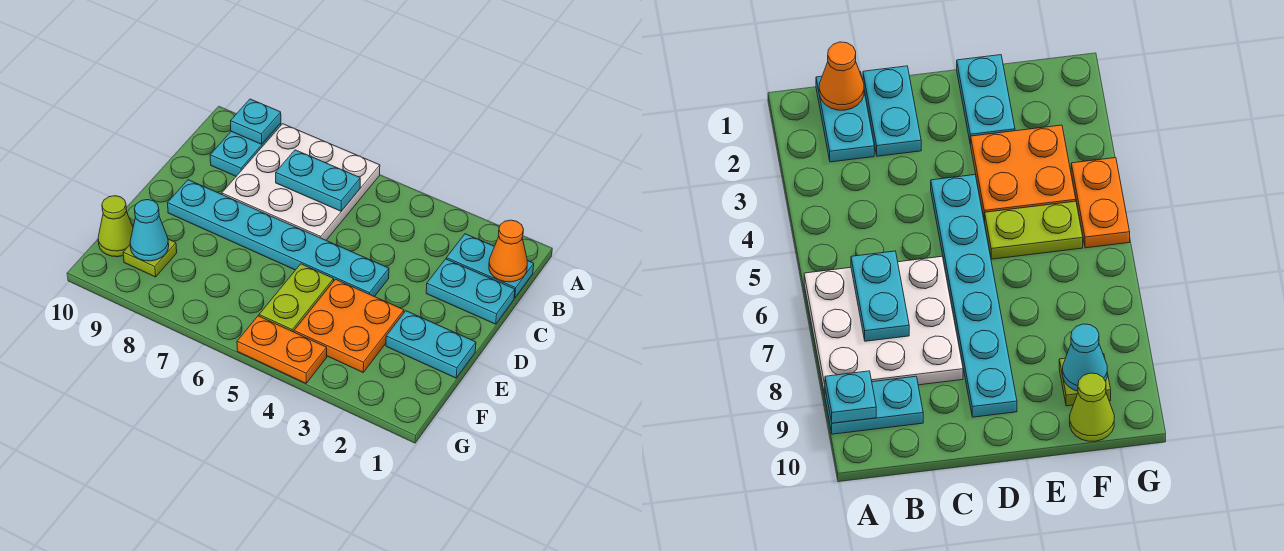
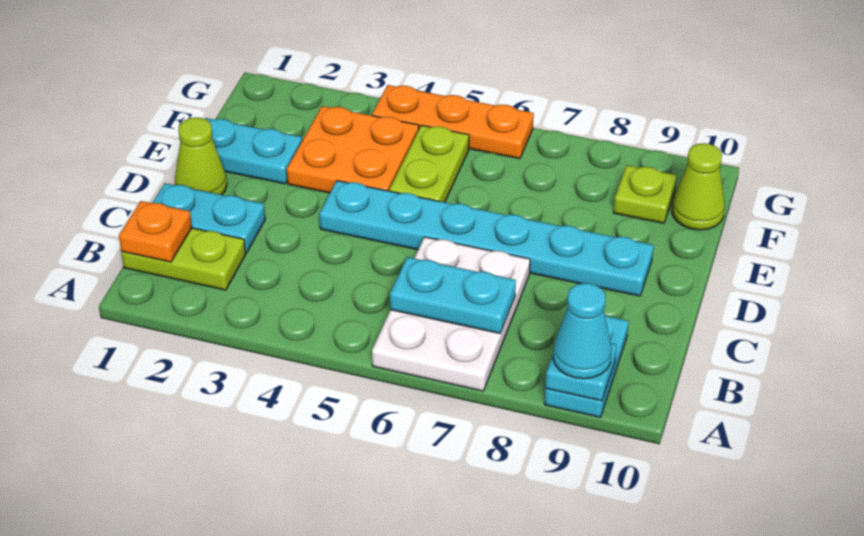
white 3x3 plate [222,124,380,240] -> white 2x3 plate [372,237,530,391]
cyan 1x2 plate [446,234,534,298] -> lime 1x2 plate [121,228,246,290]
orange 1x1 cone [489,220,527,282] -> orange 1x1 plate [119,201,192,262]
none -> lime 1x1 cone [175,117,227,195]
cyan 1x1 cone [130,200,169,261] -> cyan 1x1 cone moved to [553,283,612,379]
orange 1x2 plate [237,316,327,383] -> orange 1x3 plate [372,85,534,159]

